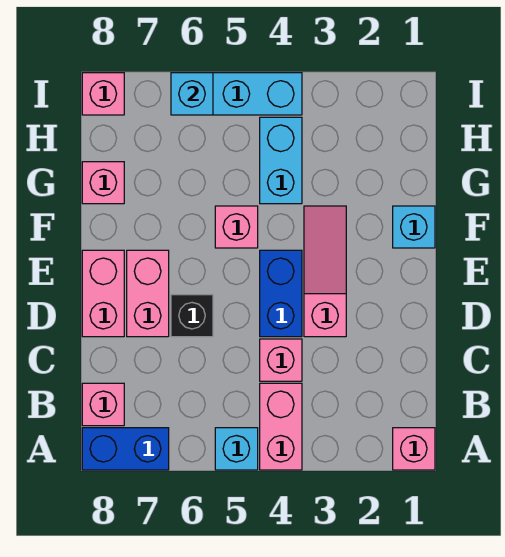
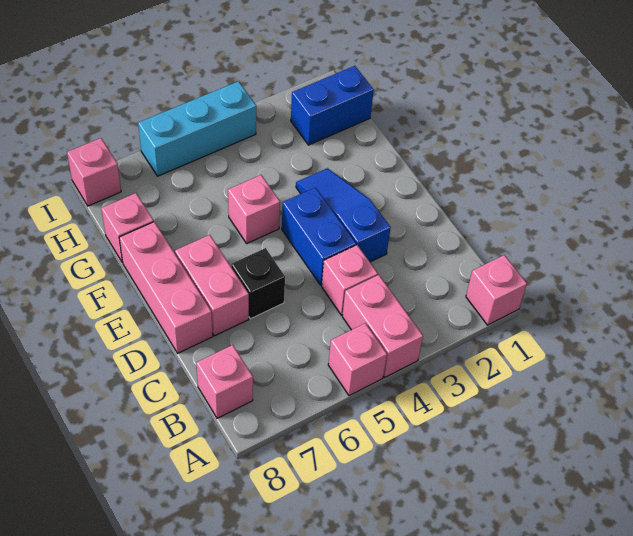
cyan 1x1 brick [215,428,258,470] -> pink 1x1 brick [328,323,387,396]
blue 1x2 brick [82,428,169,470] -> blue 1x2 brick moved to [291,66,374,145]
pink 1x3 slope [304,206,346,337] -> blue 1x3 slope [296,168,391,262]
pink 1x2 brick [82,250,124,337] -> pink 1x3 brick [119,222,213,353]
cyan 1x1 brick [393,206,435,248] -> none
cyan 1x2 brick [260,117,302,204] -> none
cyan 1x1 brick [171,73,213,115] -> none

